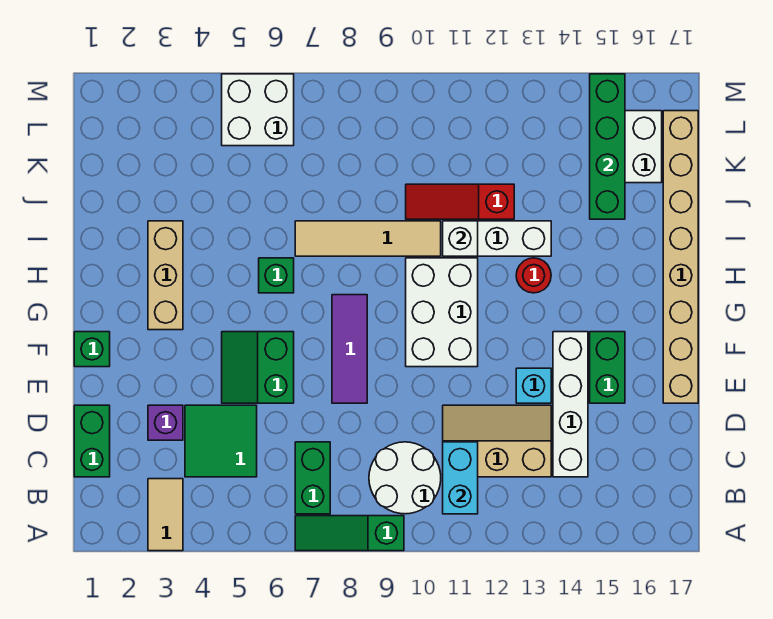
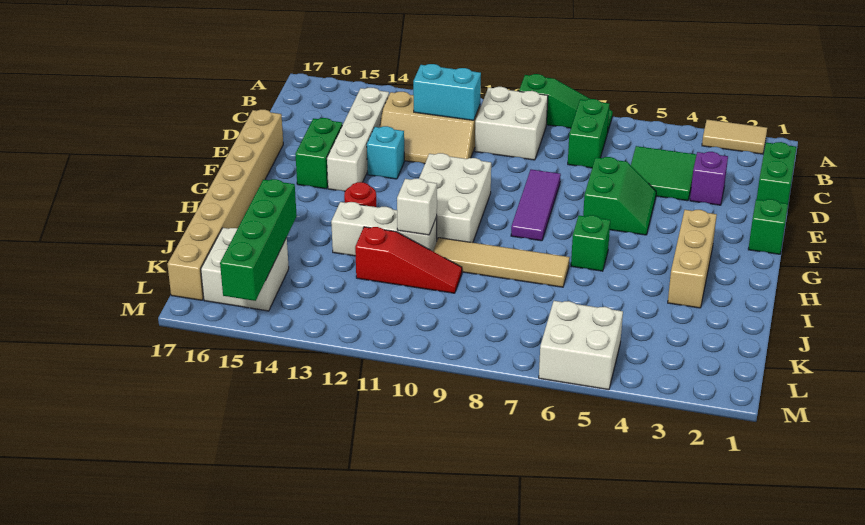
tan 1x2 tile [148,479,183,551] -> tan 1x2 tile turned to [702,120,767,154]
white 2x2 round brick [369,442,441,514] -> white 2x2 brick [475,87,548,160]
cyan 1x2 brick [443,442,478,514] -> cyan 1x2 brick turned to [413,64,481,120]

